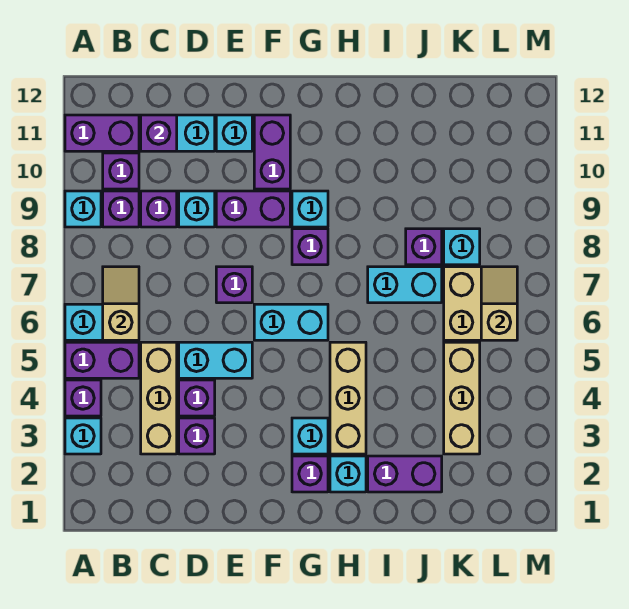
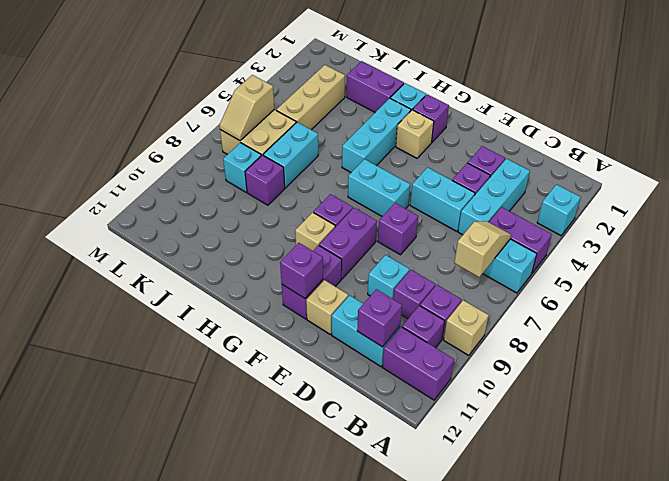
purple 1x1 brick [65,380,101,416] -> purple 1x1 brick moved to [280,243,323,298]
cyan 1x1 brick [65,191,101,227] -> tan 1x1 brick [444,300,489,356]
tan 1x2 slope [103,267,139,340] -> tan 1x2 slope turned to [454,221,511,277]
tan 1x3 brick [141,342,177,454] -> cyan 1x3 brick [458,159,530,235]
purple 1x2 brick [216,191,290,227] -> purple 1x2 brick turned to [319,208,377,279]
cyan 1x1 brick [216,115,252,151] -> tan 1x1 brick [306,280,348,334]
cyan 1x1 brick [292,418,328,454] -> tan 1x1 brick [396,110,434,158]
cyan 1x1 brick [292,191,328,227] -> tan 1x1 brick [295,212,335,251]
tan 1x3 brick [330,342,366,454] -> cyan 1x3 brick [342,98,411,172]
cyan 1x2 brick [368,267,442,303] -> cyan 1x2 brick turned to [263,122,318,188]

